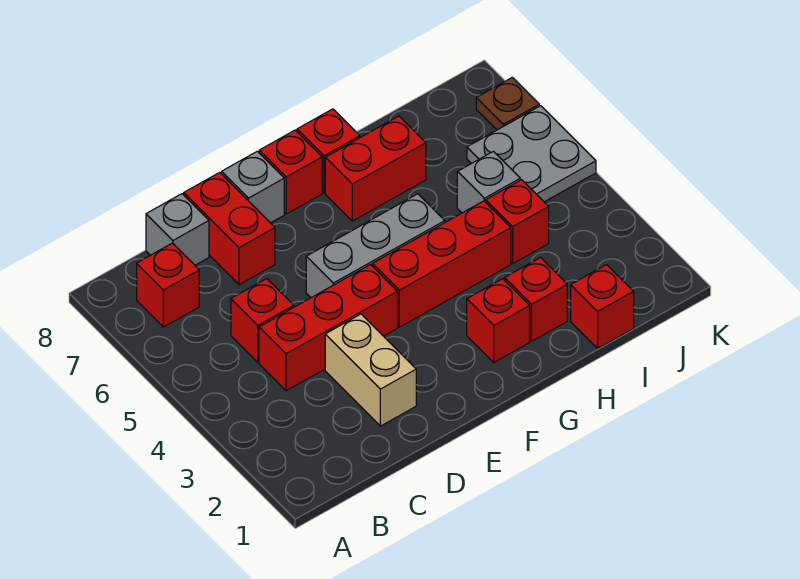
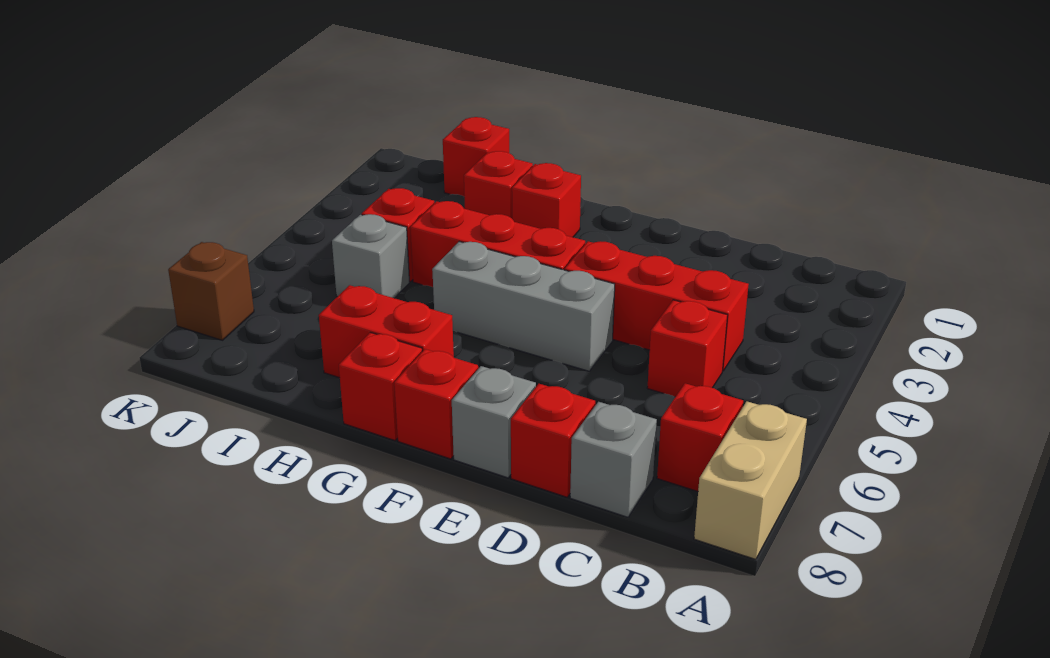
tan 1x2 brick [325,314,416,426] -> tan 1x2 brick moved to [694,401,807,559]
red 1x2 brick [184,172,275,285] -> red 1x1 brick [511,384,595,497]
grey 2x2 plate [467,106,596,202] -> none
brown 1x1 plate [476,77,539,130] -> brown 1x1 brick [168,242,254,340]

